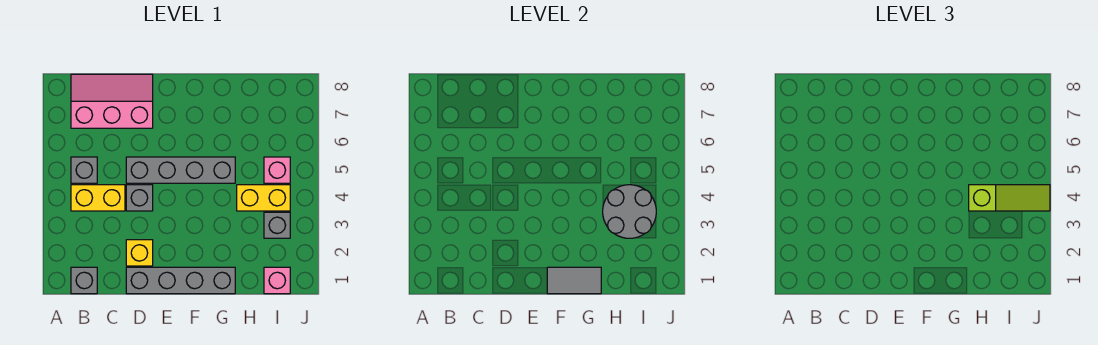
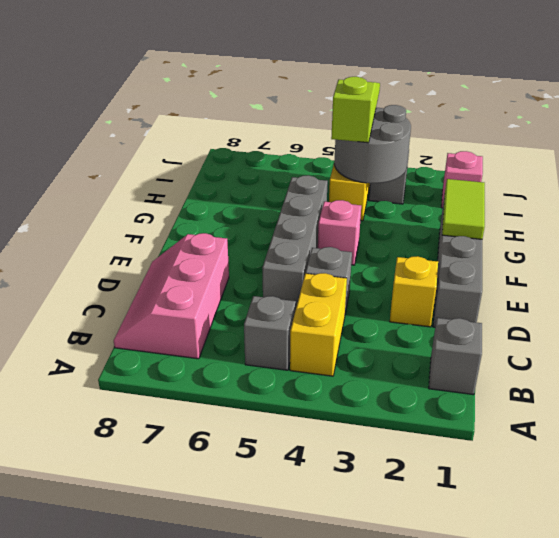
grey 1x2 tile [547,267,601,294] -> lime 1x2 tile [442,179,485,239]
pink 1x1 brick [264,157,290,183] -> pink 1x1 brick moved to [318,200,361,265]

